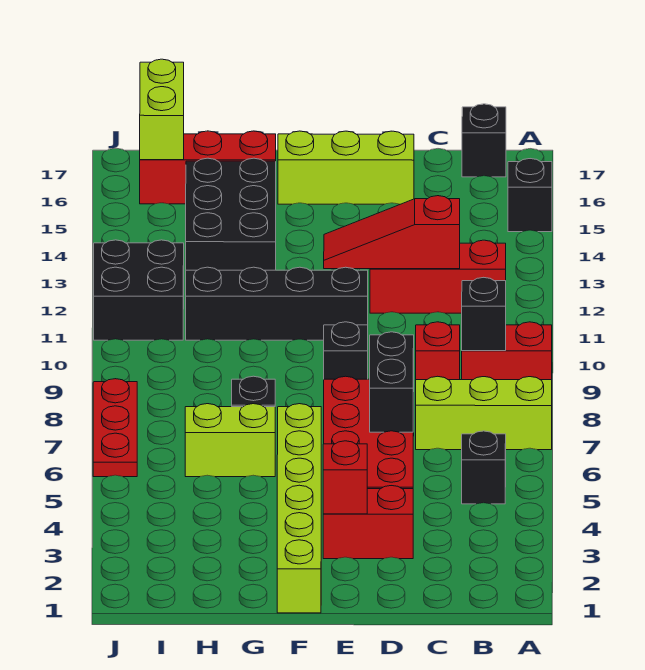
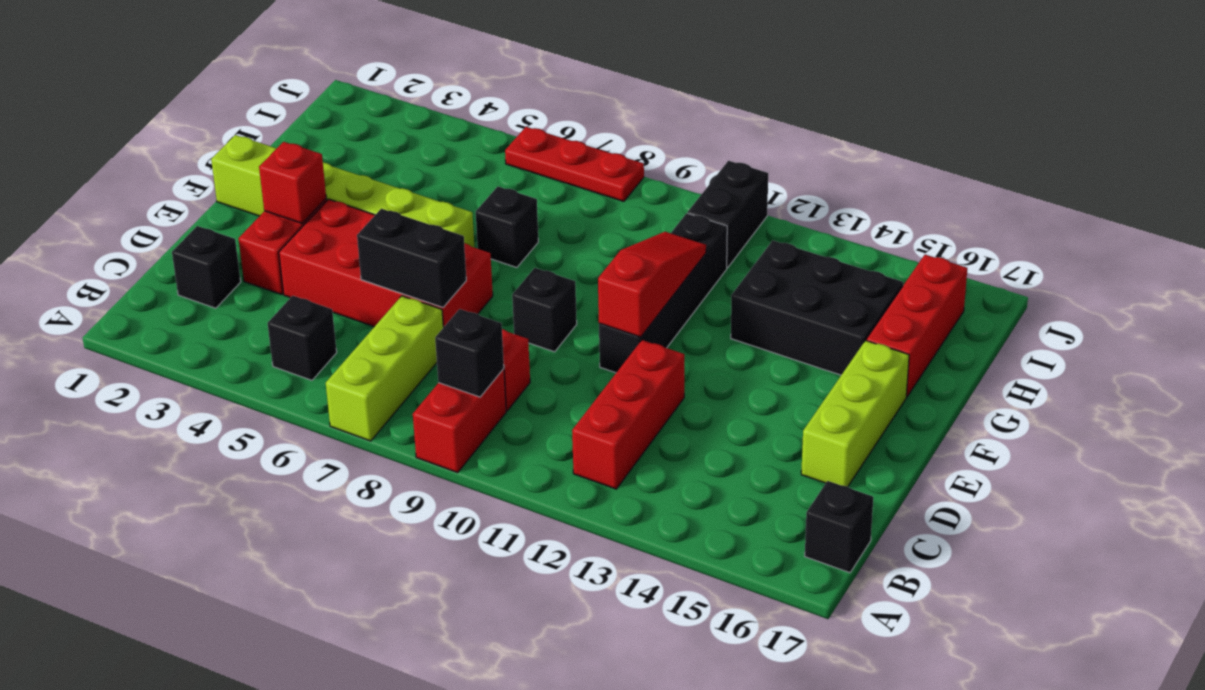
black 1x1 brick [508,159,552,232] -> black 1x1 brick moved to [172,226,241,308]
red 1x3 slope [324,196,460,269] -> red 1x3 slope moved to [598,232,706,337]
lime 1x2 brick [185,404,275,477] -> none
black 2x2 brick [94,240,184,340] -> black 1x2 brick [688,161,768,268]
lime 1x2 brick [140,59,184,160] -> none

